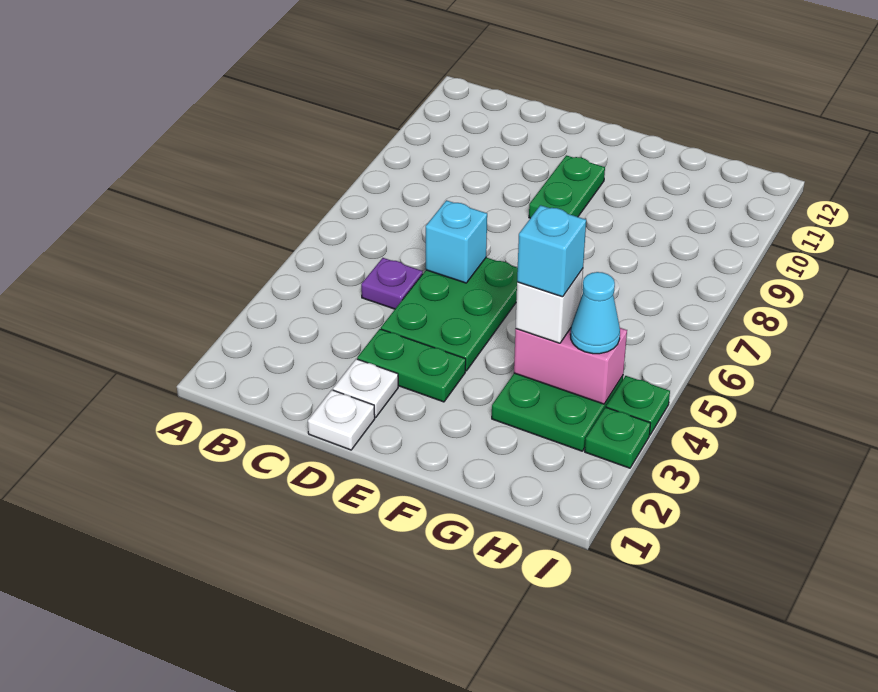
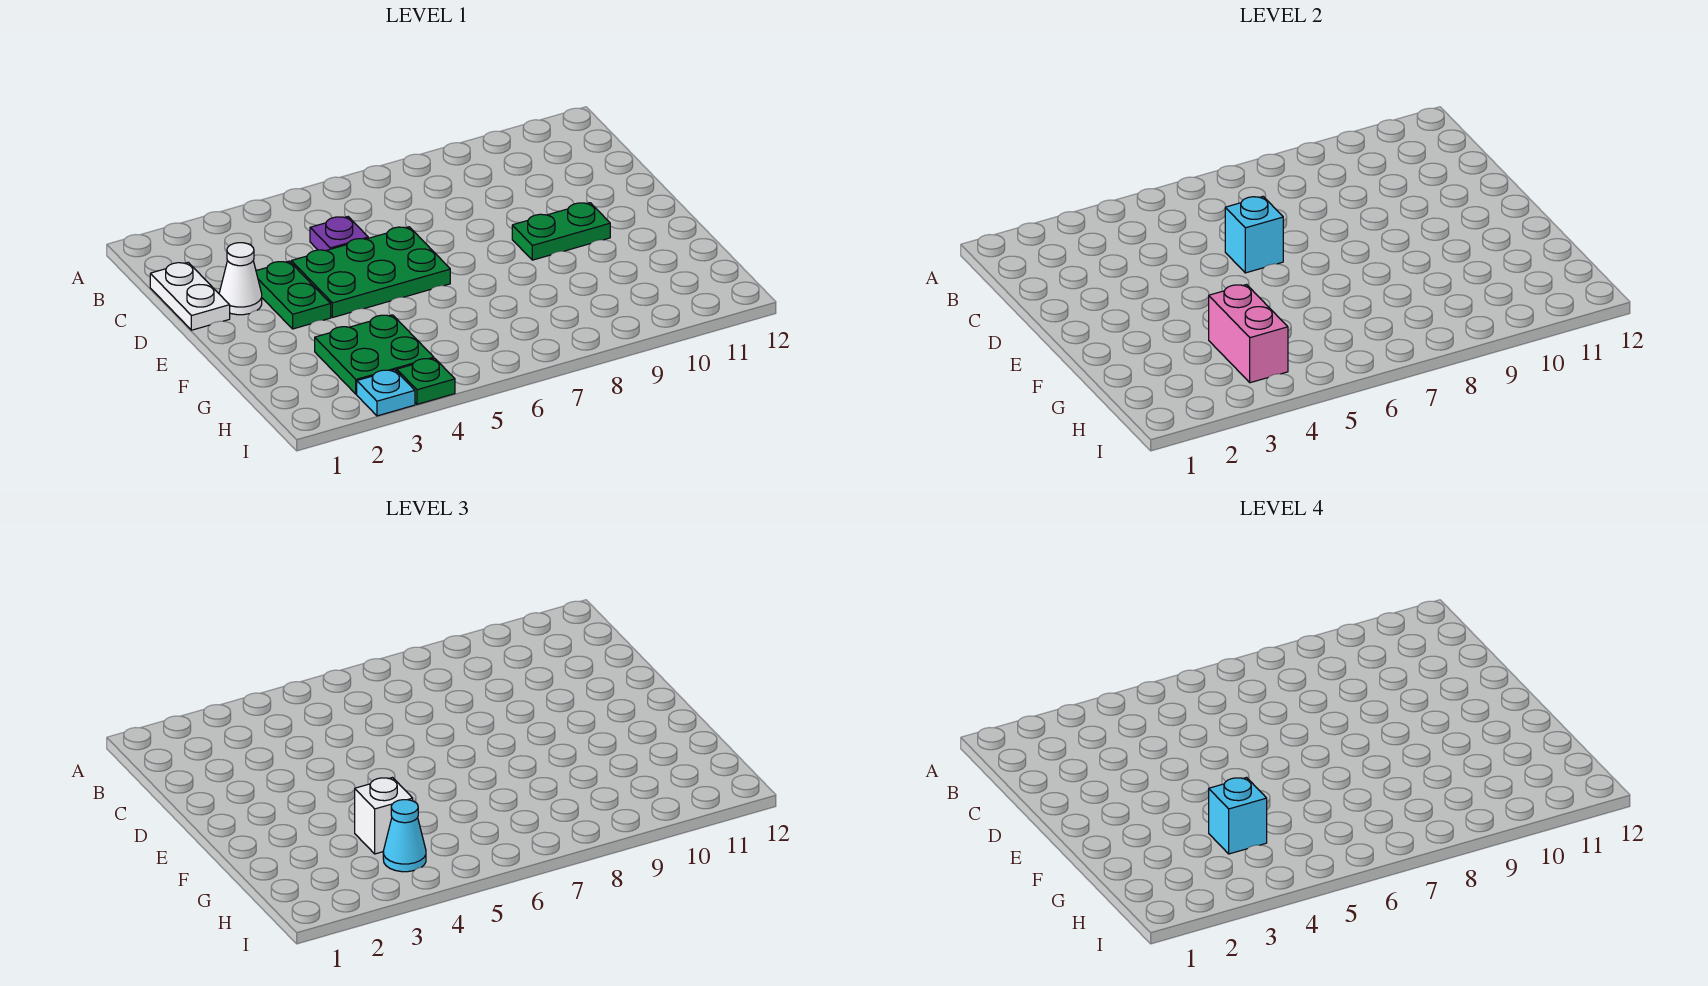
white 1x1 plate [308,390,375,450] -> white 1x2 plate [150,262,230,330]
white 1x1 plate [333,359,398,417] -> white 1x1 cone [219,243,262,315]
green 1x1 plate [585,407,651,468] -> cyan 1x1 plate [357,370,415,416]

